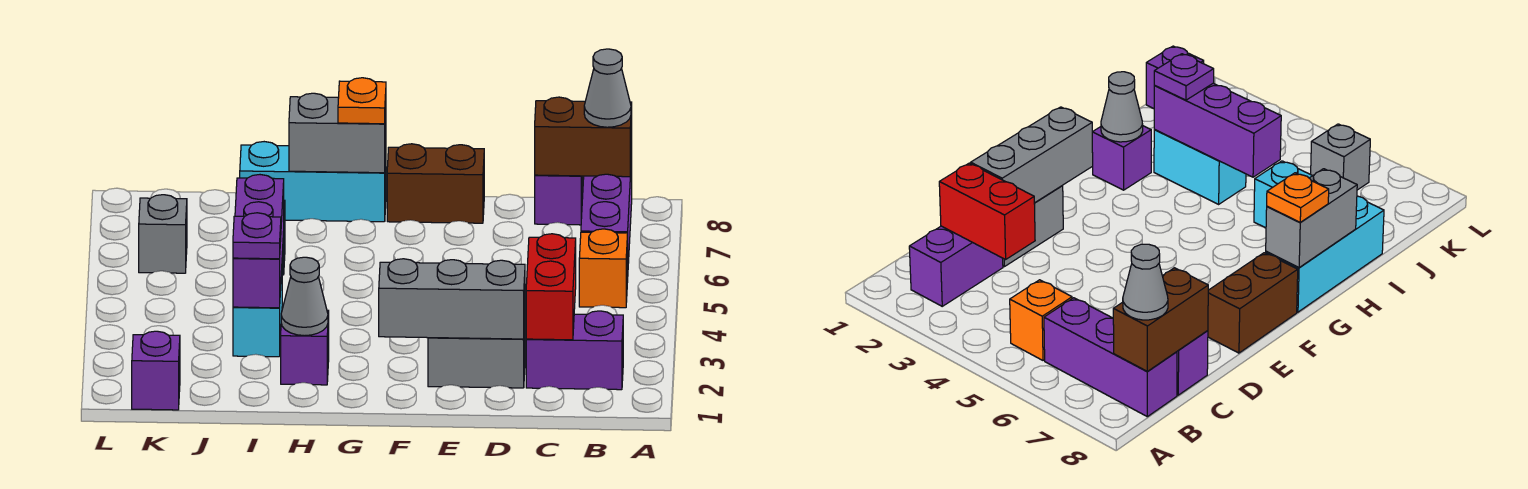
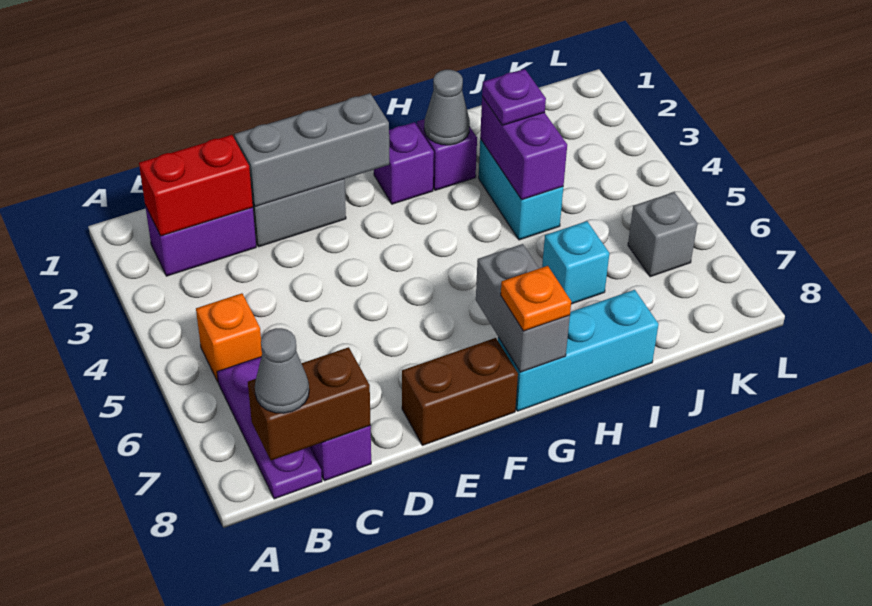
purple 1x3 brick [581,156,632,263] -> purple 1x3 plate [217,357,322,499]
red 1x2 brick [526,234,576,340] -> red 1x2 brick turned to [139,135,253,236]
grey 1x2 brick [289,93,386,173] -> grey 1x2 brick turned to [476,244,570,372]
purple 1x3 brick [233,175,284,308] -> purple 1x2 brick [480,97,567,200]
purple 1x1 brick [132,331,180,410] -> purple 1x1 brick moved to [374,122,434,204]

